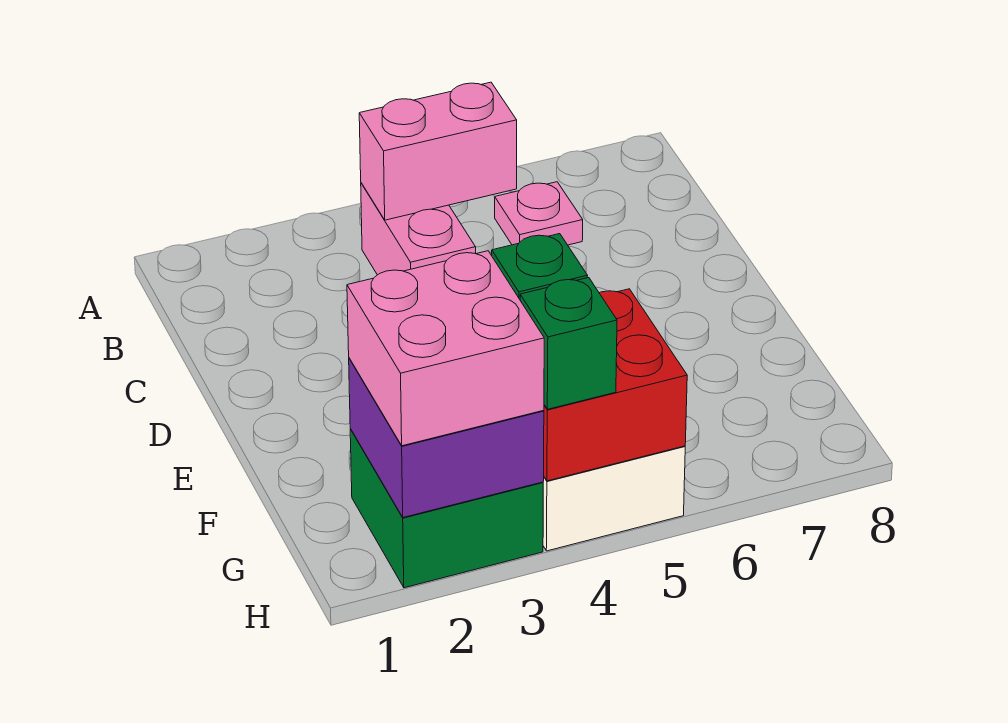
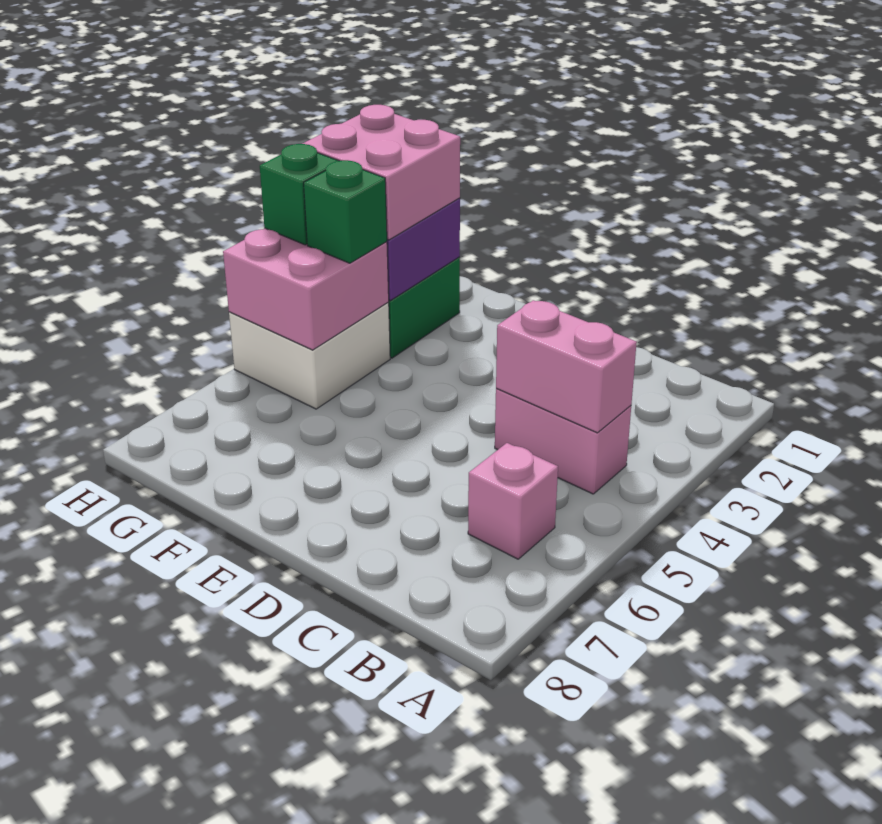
pink 1x2 brick [359,82,517,220] -> pink 1x2 brick turned to [496,300,637,433]
pink 1x1 plate [495,182,583,245] -> pink 1x1 brick [468,443,558,559]
red 2x2 brick [544,289,687,481] -> pink 2x2 brick [223,228,389,350]

